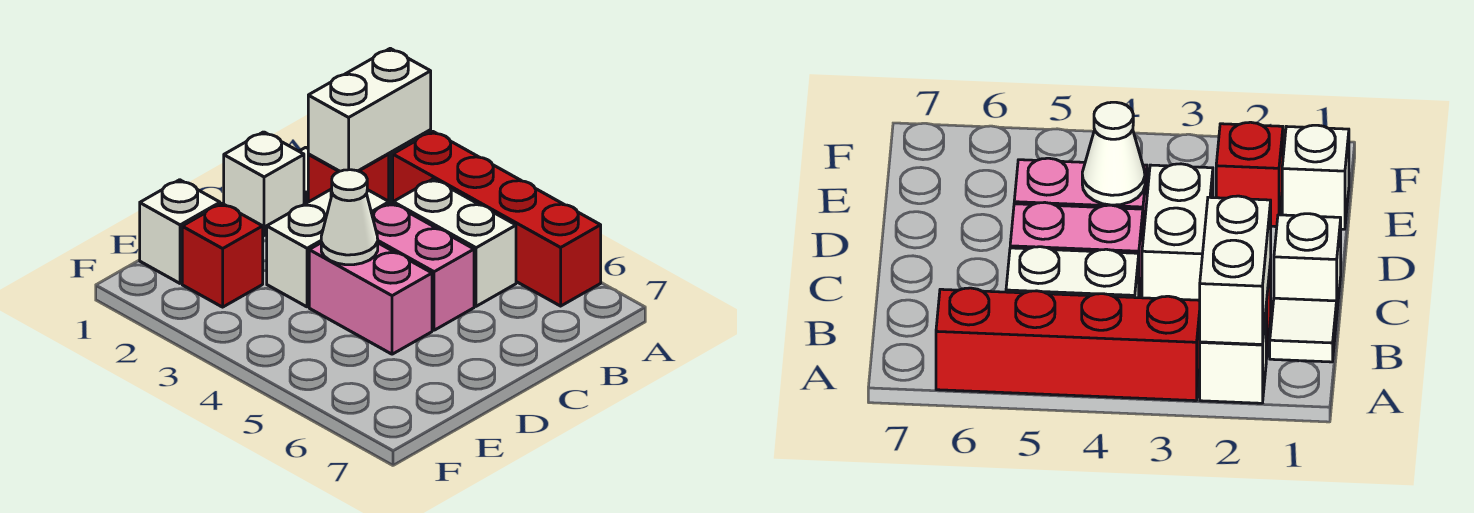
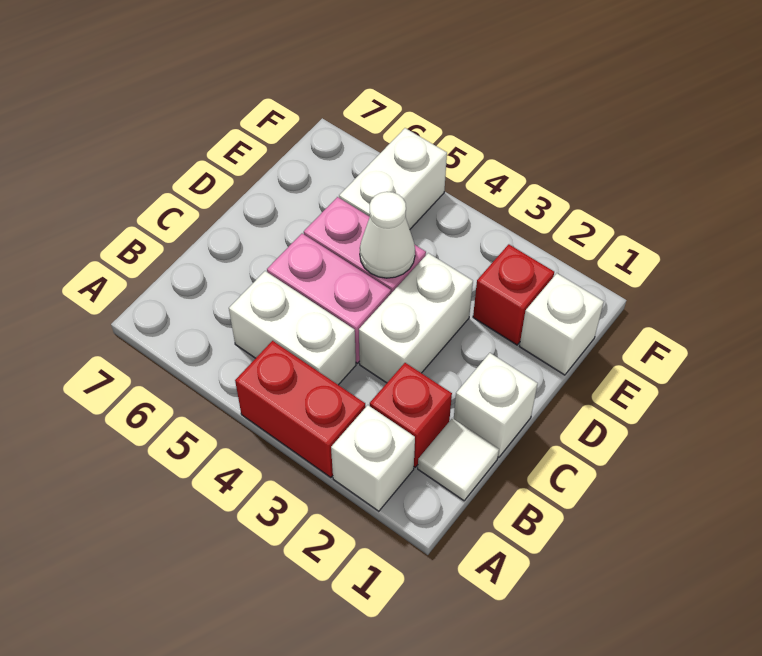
white 1x2 brick [308,48,431,171] -> white 1x2 brick moved to [339,128,447,229]
red 1x4 brick [393,131,601,306] -> red 1x2 brick [235,341,366,477]

